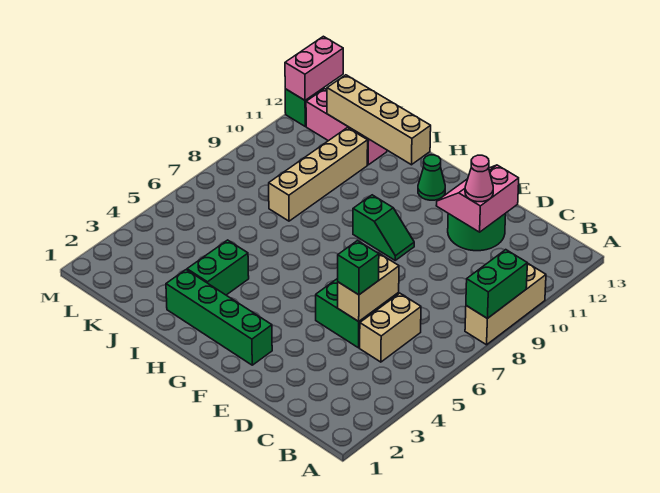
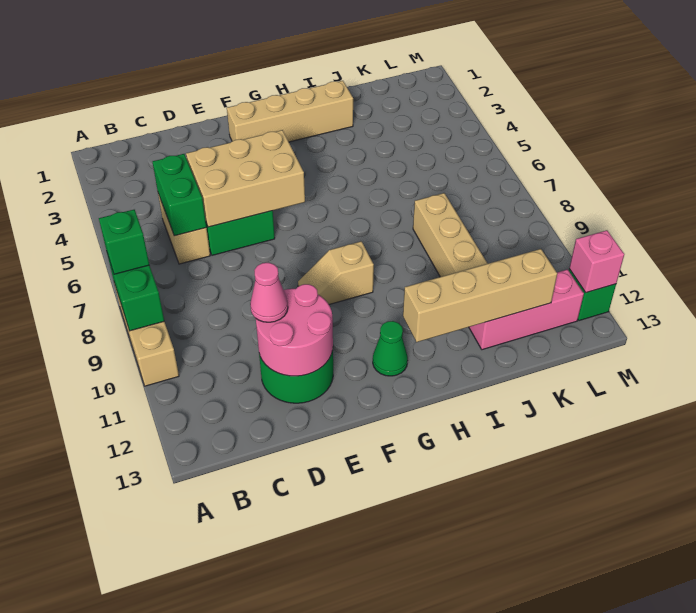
tan 1x2 brick [338,253,399,321] -> tan 2x3 brick [186,130,305,227]
green 1x1 brick [338,241,379,295] -> green 1x1 brick moved to [99,210,149,274]
pink 2x2 slope [436,165,519,232] -> pink 2x2 round brick [256,284,333,376]
green 1x4 brick [166,270,272,365] -> tan 1x4 brick [227,81,353,142]
green 1x2 slope [353,195,414,260] -> tan 1x2 slope [298,241,374,304]
green 1x2 brick [187,240,249,295] -> green 1x2 brick moved to [153,154,206,236]
pink 1x2 brick [285,36,343,100] -> pink 1x1 brick [569,230,624,293]

